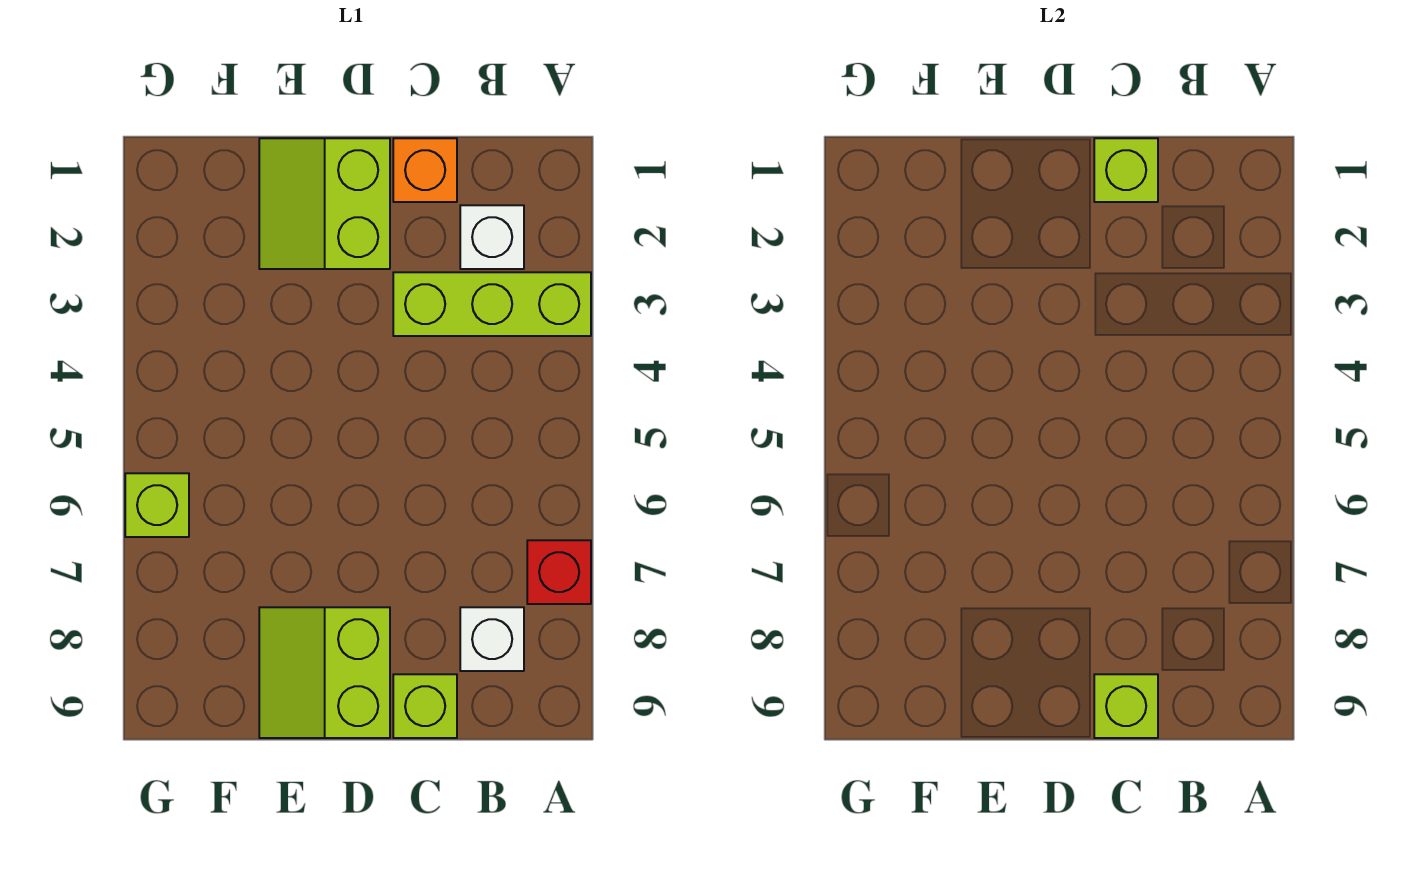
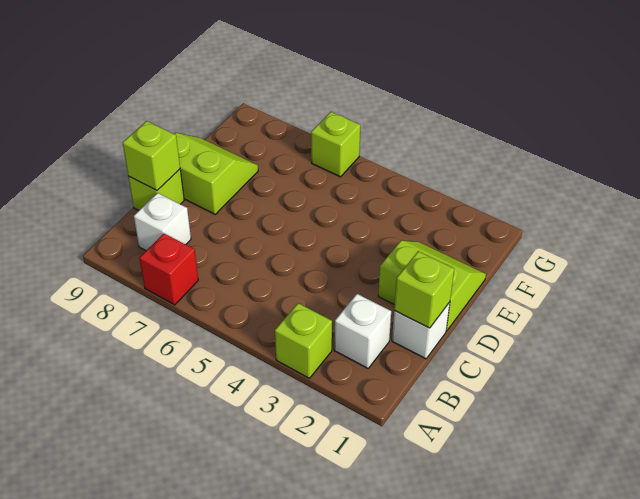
lime 1x3 brick [393,272,591,336] -> lime 1x1 brick [275,303,332,378]
orange 1x1 brick [393,138,457,202] -> white 1x1 brick [392,302,450,359]

